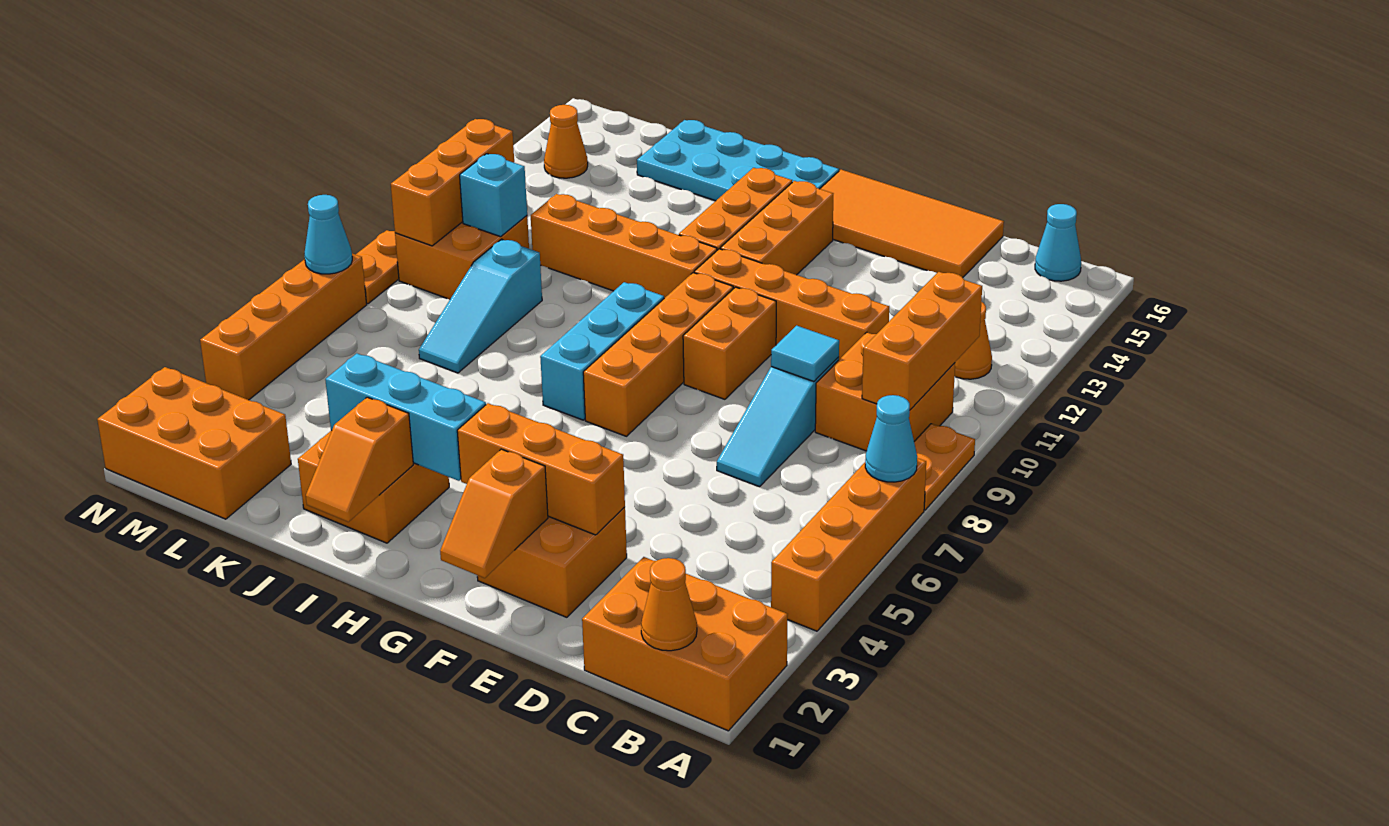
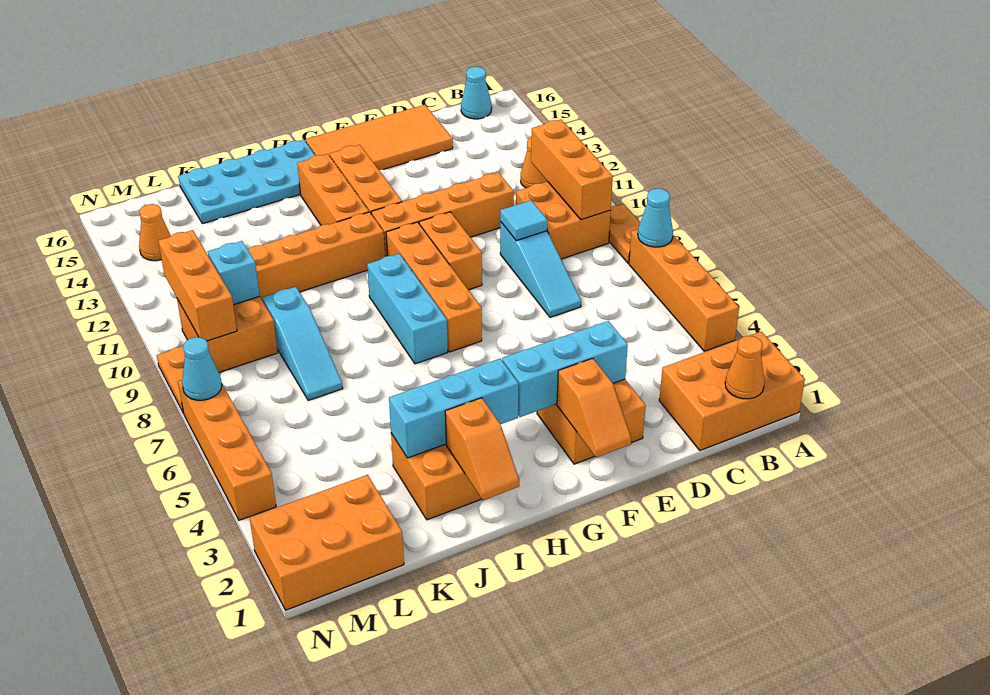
orange 1x3 brick [457,403,625,535] -> cyan 1x3 brick [502,321,628,417]

